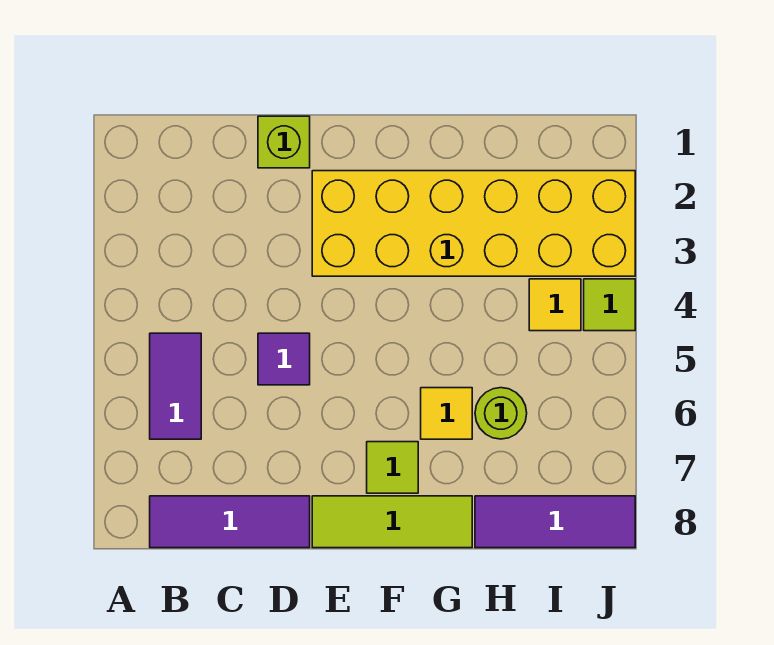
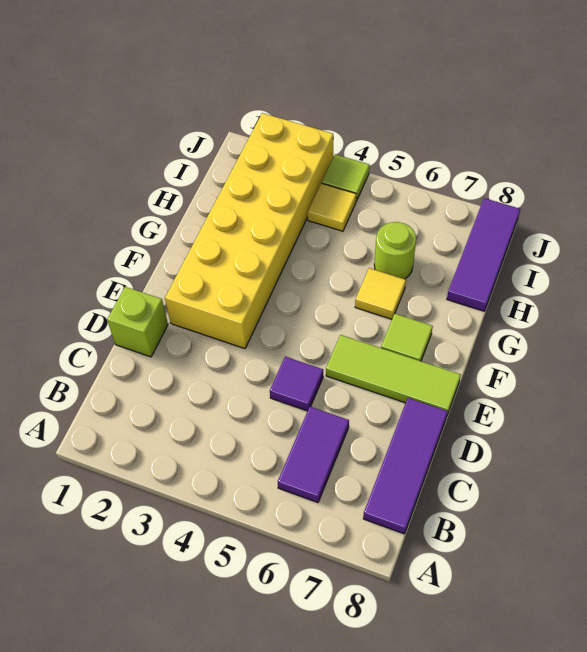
purple 1x2 tile [150,333,201,439] -> purple 1x2 tile turned to [278,407,349,502]
lime 1x3 tile [312,496,472,548] -> lime 1x3 tile turned to [326,335,461,414]

